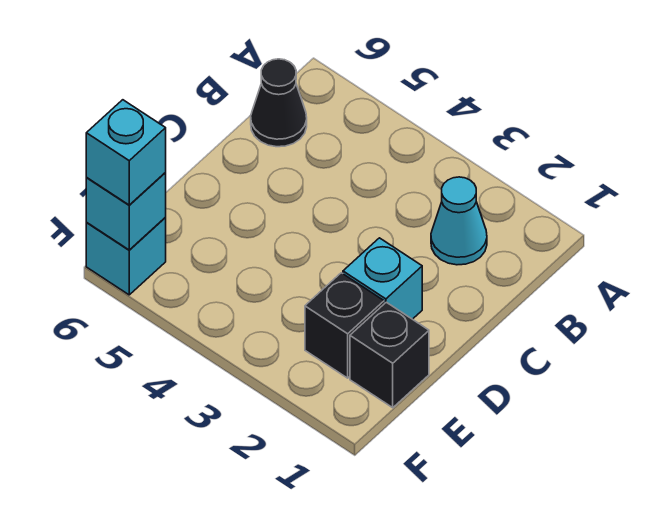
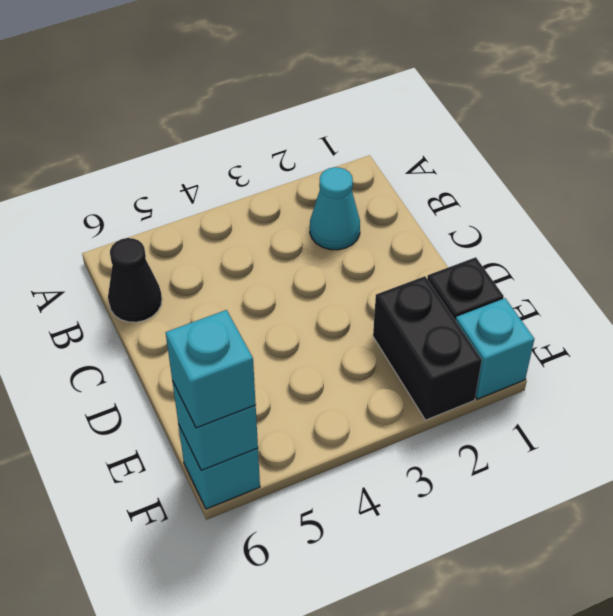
cyan 1x1 brick [343,238,422,319] -> cyan 1x1 brick moved to [456,298,534,399]
black 1x1 brick [305,273,384,378] -> black 1x2 brick [373,276,482,420]

